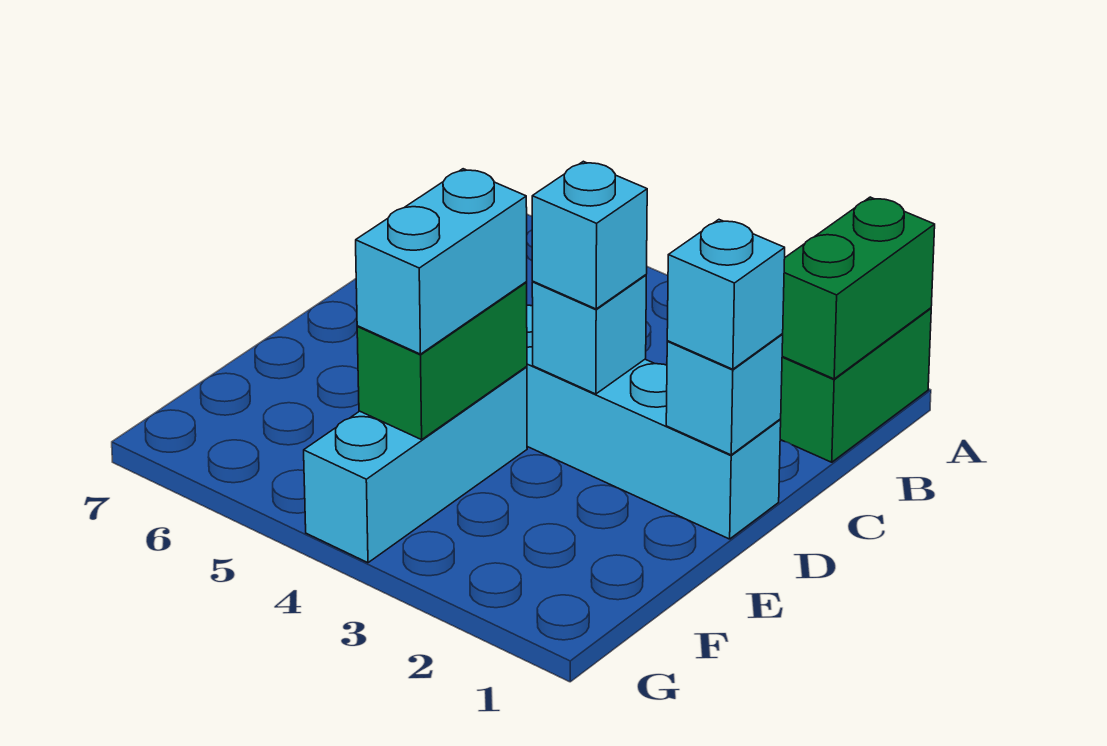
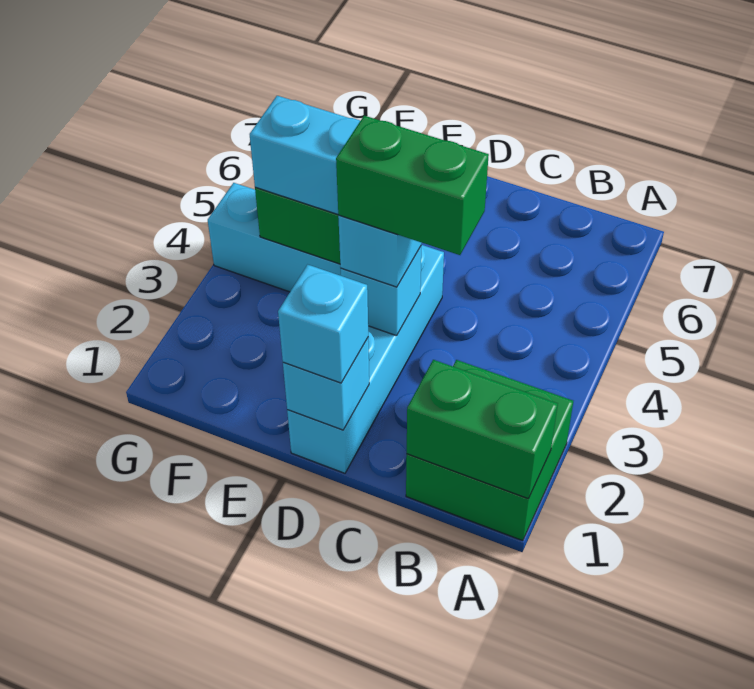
none -> green 1x2 brick [336,116,489,255]

